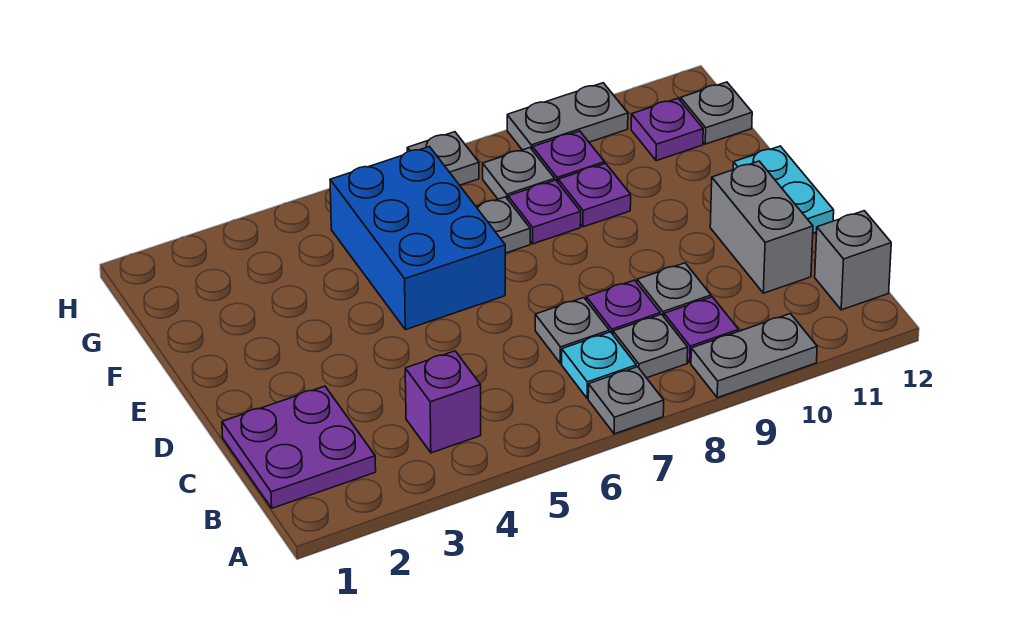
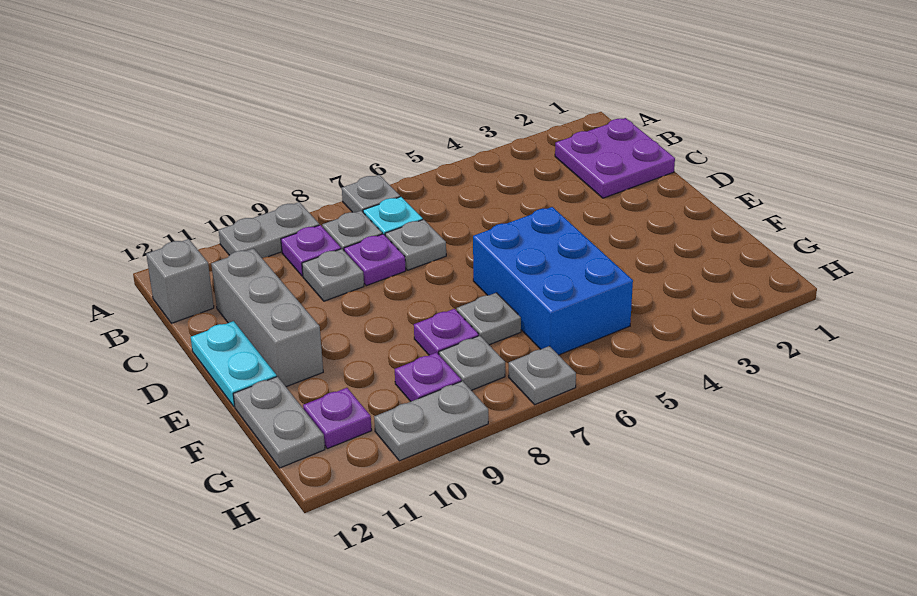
purple 1x1 brick [405,351,481,453] -> none
grey 1x2 brick [710,161,813,293] -> grey 1x3 brick [211,249,323,387]
purple 1x1 plate [558,163,631,227] -> none
grey 1x1 plate [681,82,752,144] -> grey 1x2 plate [233,377,325,468]

